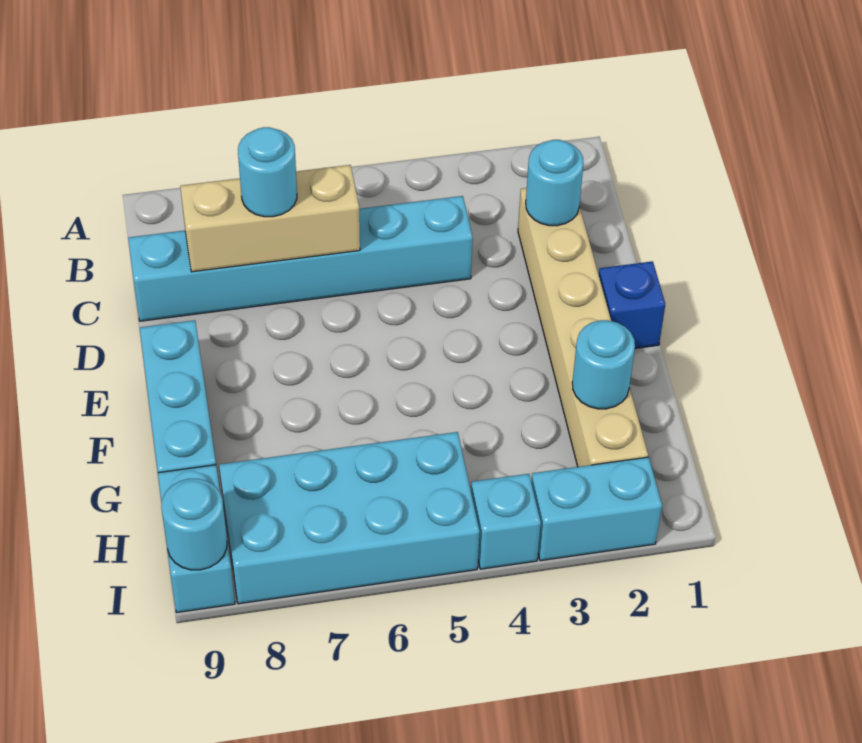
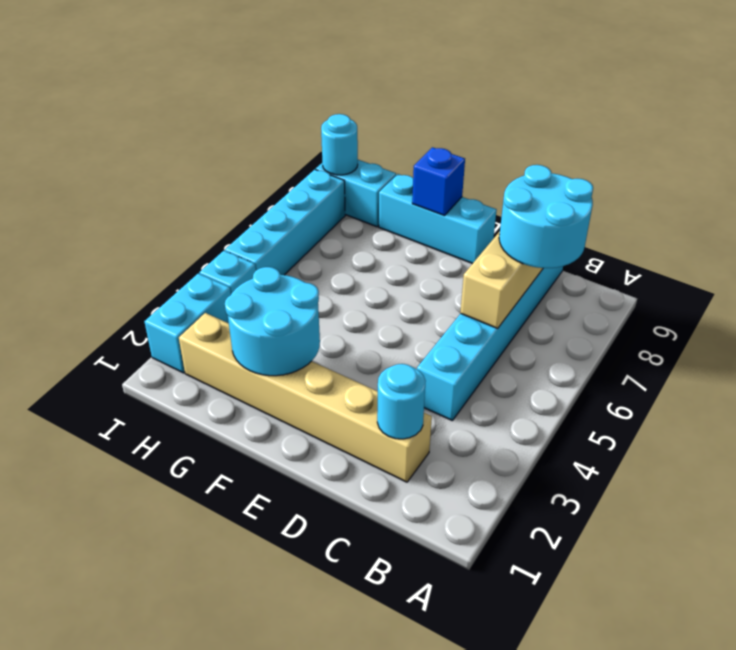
cyan 1x1 round brick [238,127,297,217] -> cyan 2x2 round brick [499,165,593,268]
blue 1x1 brick [599,261,665,348] -> blue 1x1 brick moved to [412,147,465,216]
cyan 1x1 round brick [572,320,635,409] -> cyan 2x2 round brick [225,267,320,376]
cyan 2x4 brick [219,432,480,604] -> cyan 1x4 brick [225,170,345,275]

